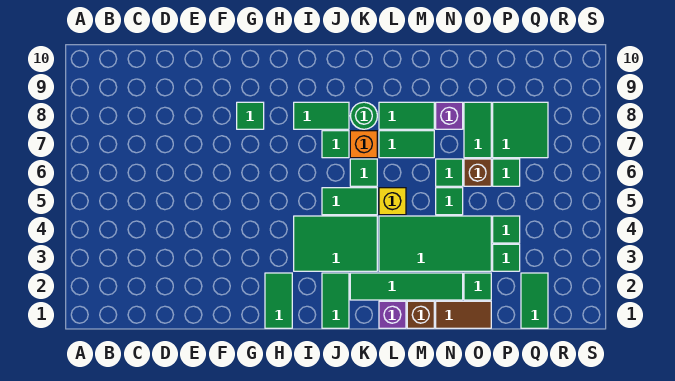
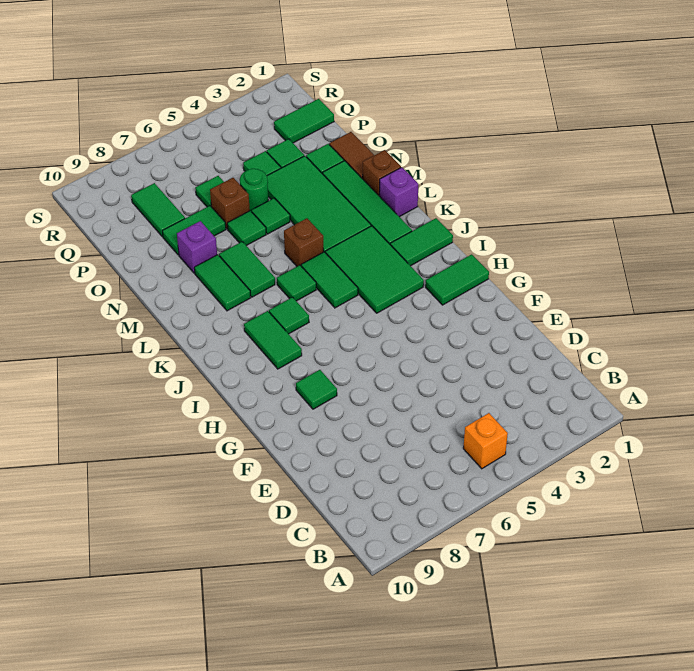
orange 1x1 brick [350,131,377,158] -> orange 1x1 brick moved to [463,413,508,469]
green 1x1 round brick [350,102,377,129] -> green 1x1 round brick moved to [240,169,268,212]
yellow 1x1 brick [379,188,406,215] -> brown 1x1 brick [284,218,323,266]
green 2x2 tile [493,102,548,158] -> green 1x2 tile [131,183,185,237]

